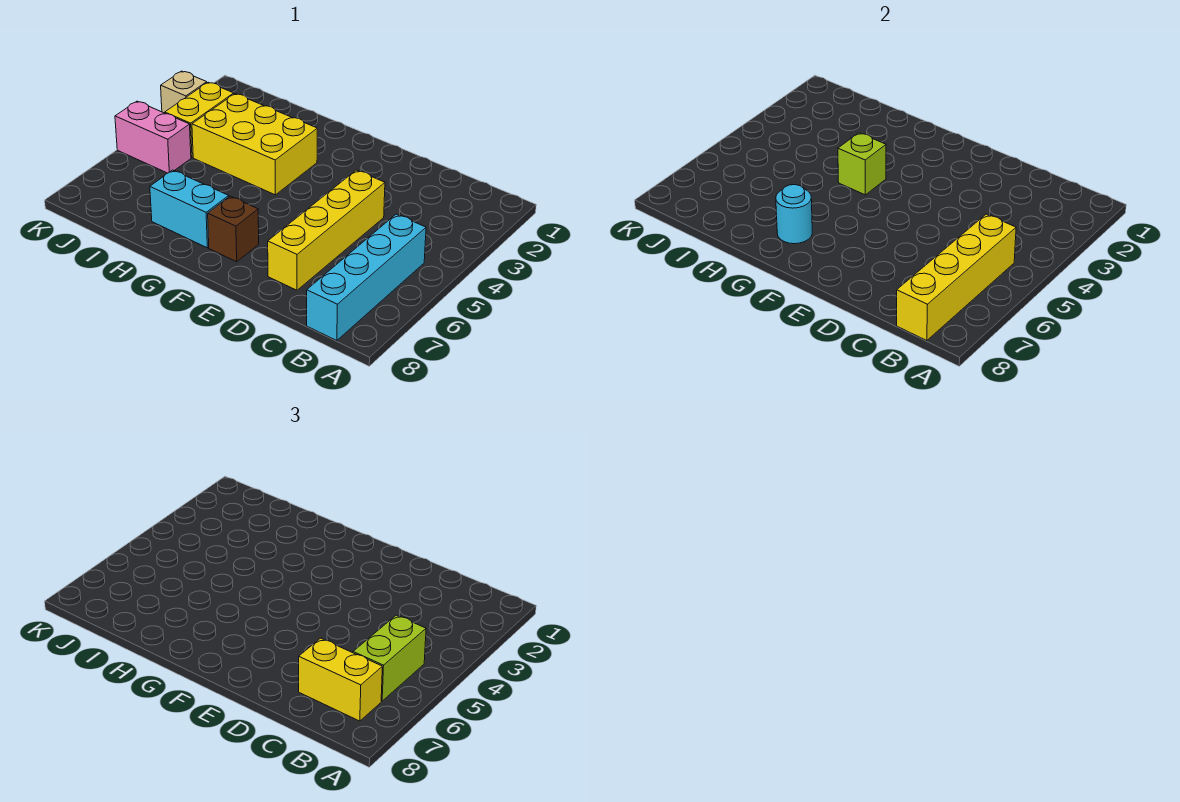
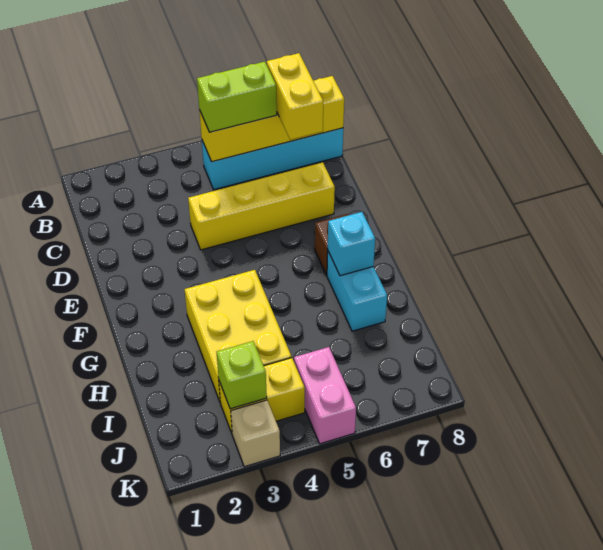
lime 1x1 brick [838,133,886,195] -> lime 1x1 brick moved to [217,341,267,409]
cyan 1x1 round brick [776,185,812,244] -> cyan 1x1 brick [328,212,375,276]

